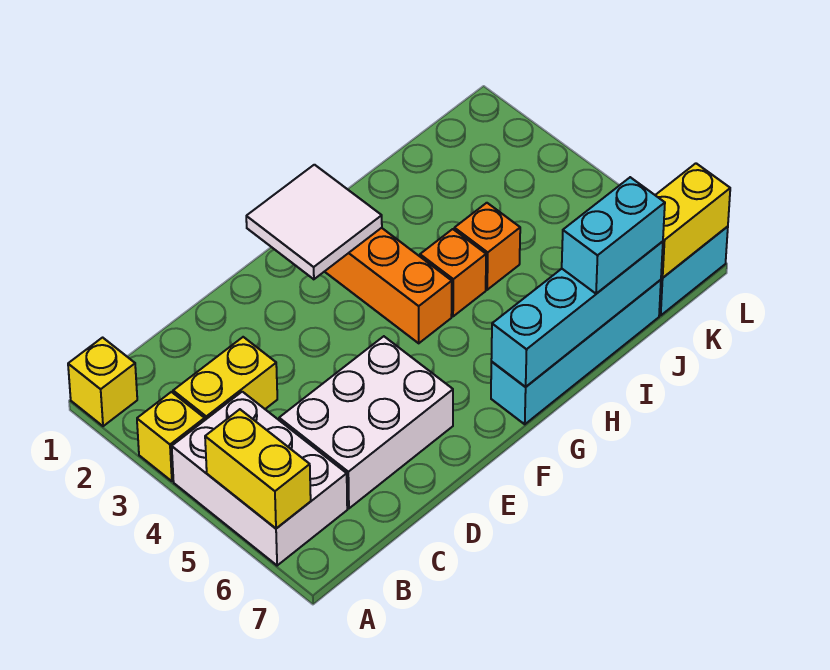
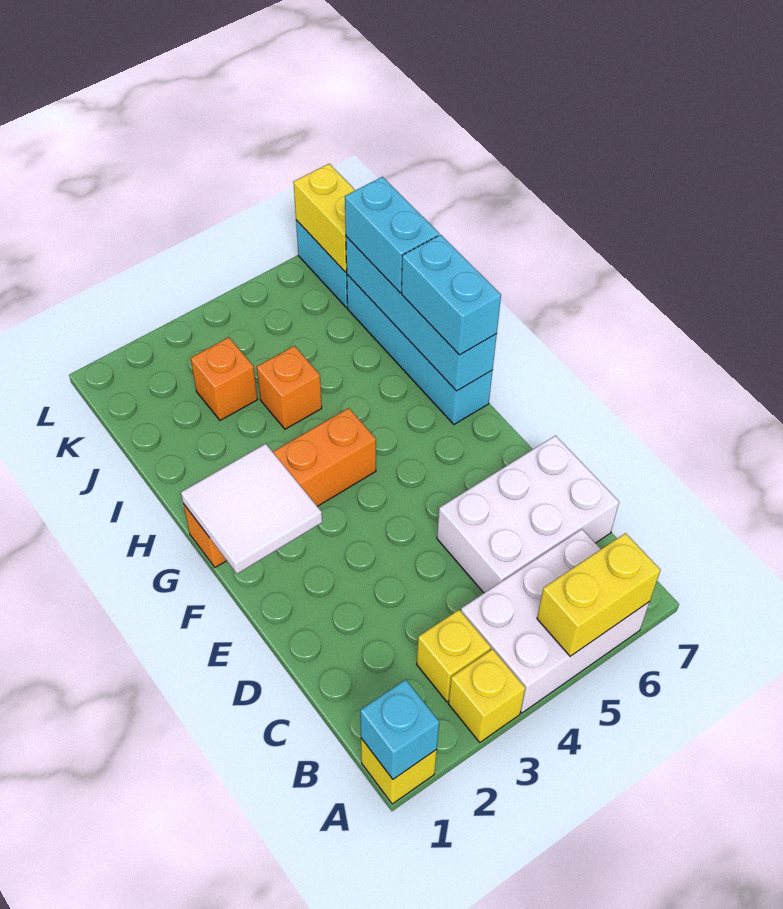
none -> cyan 1x1 brick [360,680,439,779]
yellow 1x2 brick [173,337,277,420] -> yellow 1x1 brick [417,610,491,702]
white 2x3 brick [279,336,453,508] -> white 2x3 brick turned to [437,436,619,593]
none -> cyan 1x2 brick [402,235,501,355]
orange 1x1 brick [420,229,486,316] -> orange 1x1 brick moved to [191,337,257,420]

